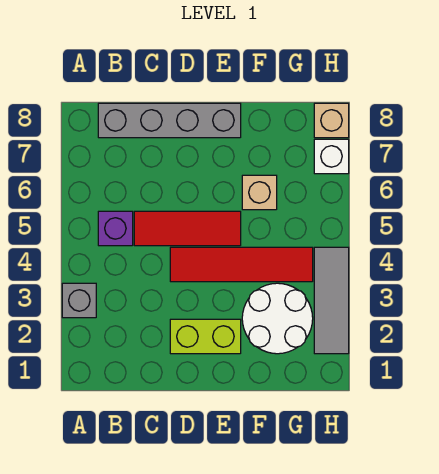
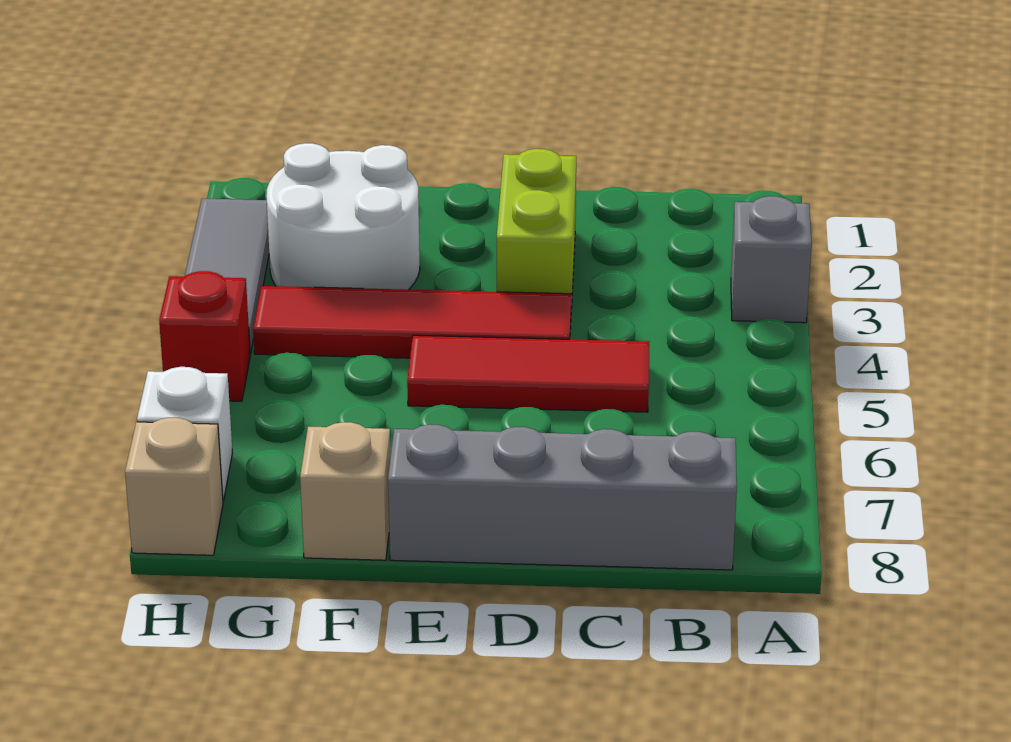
purple 1x1 brick [98,211,133,246] -> none
lime 1x2 brick [170,319,241,354] -> lime 1x2 brick turned to [497,149,576,309]
tan 1x1 brick [242,175,277,210] -> tan 1x1 brick moved to [300,422,391,560]
none -> red 1x1 brick [159,271,250,401]

